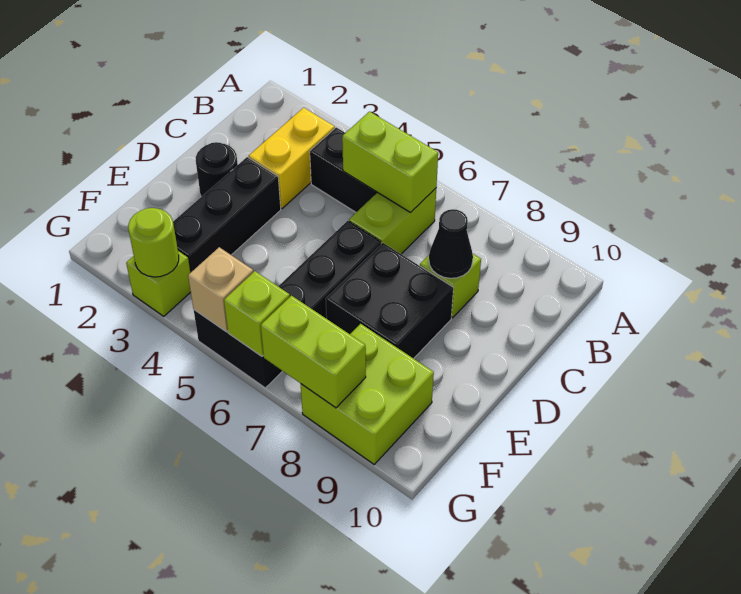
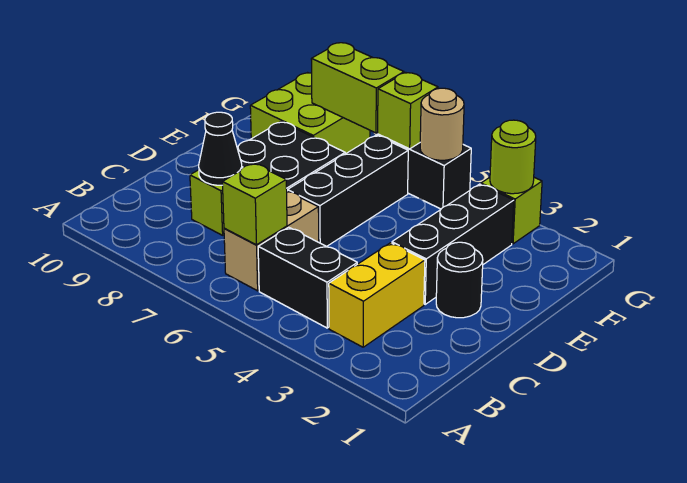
lime 1x2 brick [342,112,438,212] -> lime 1x1 brick [222,163,287,245]
lime 1x2 brick [349,188,436,254] -> tan 1x2 brick [224,191,319,291]
tan 1x1 brick [188,247,253,332] -> tan 1x1 round brick [420,88,464,160]

